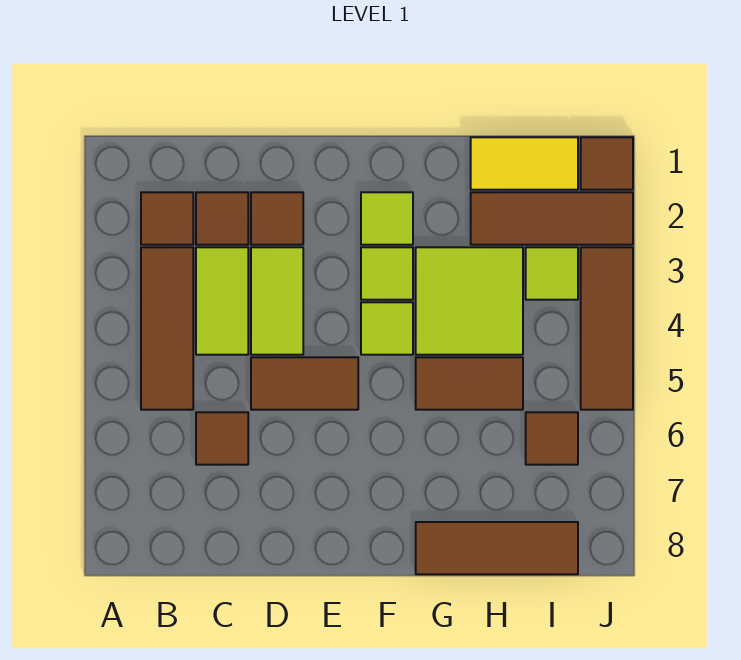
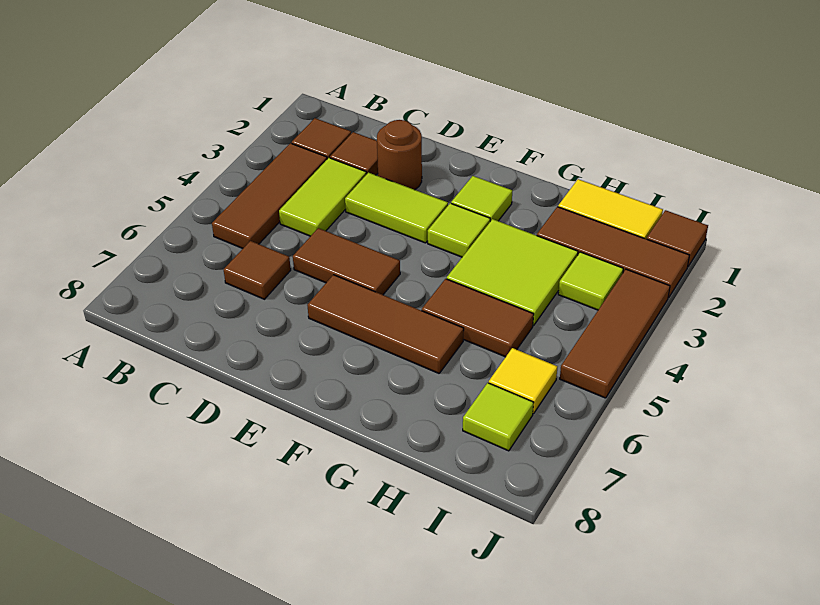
brown 1x1 tile [251,192,303,245] -> brown 1x1 round brick [377,120,422,190]
lime 1x2 tile [251,247,303,355] -> lime 1x2 tile turned to [345,173,448,243]
lime 1x1 tile [361,302,413,355] -> lime 1x1 tile moved to [463,383,534,451]
brown 1x3 tile [416,522,578,574] -> brown 1x3 tile moved to [307,275,464,373]
brown 1x1 tile [526,412,578,465] -> yellow 1x1 tile [489,348,557,414]

